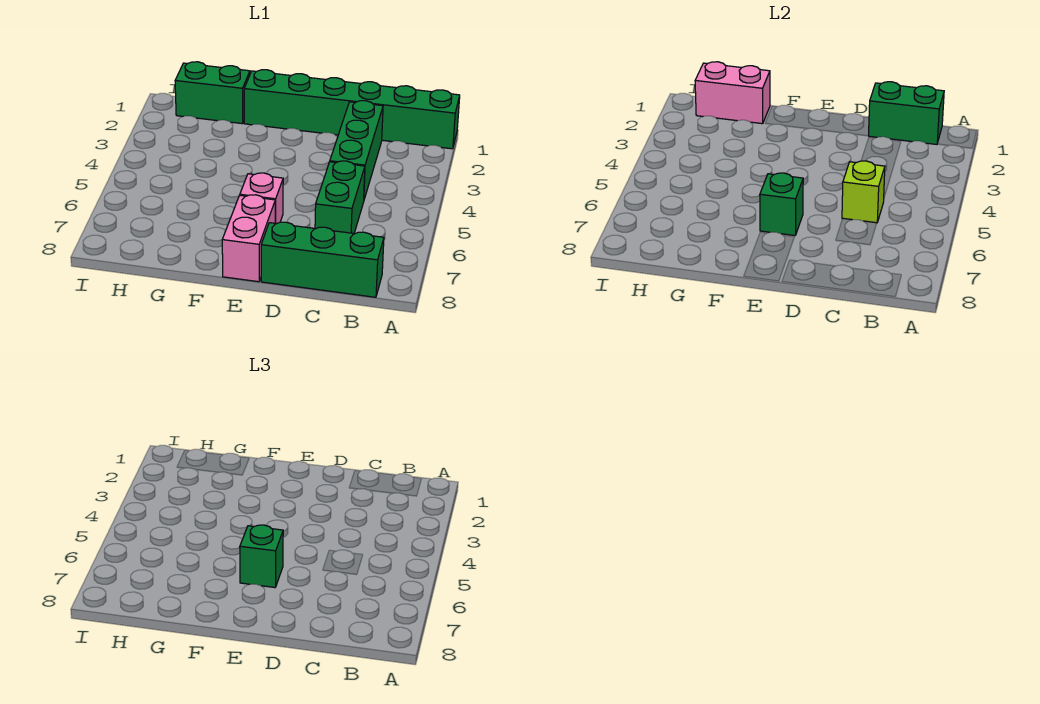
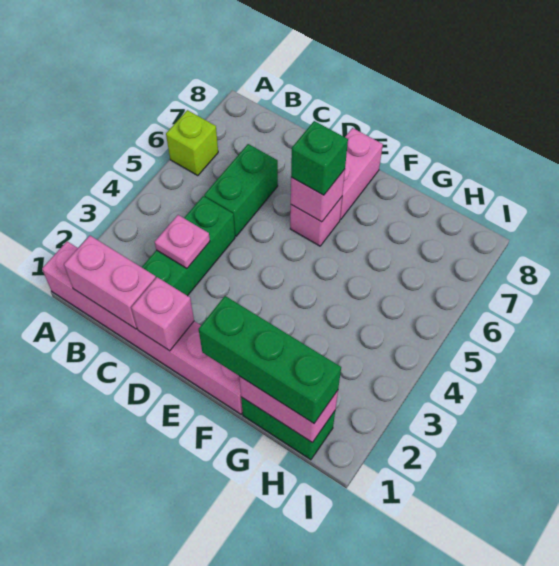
green 1x6 brick [244,70,460,149] -> pink 1x6 brick [42,242,243,414]
green 1x2 brick [869,82,944,144] -> pink 1x2 brick [64,236,156,329]
green 1x3 brick [261,222,384,297] -> green 1x3 brick moved to [199,296,341,423]
none -> pink 1x1 plate [155,215,210,268]
lime 1x1 brick [842,161,885,223] -> lime 1x1 brick moved to [166,110,218,176]
none -> pink 1x1 brick [131,277,194,351]
green 1x1 brick [760,173,803,236] -> pink 1x1 brick [291,169,345,222]

